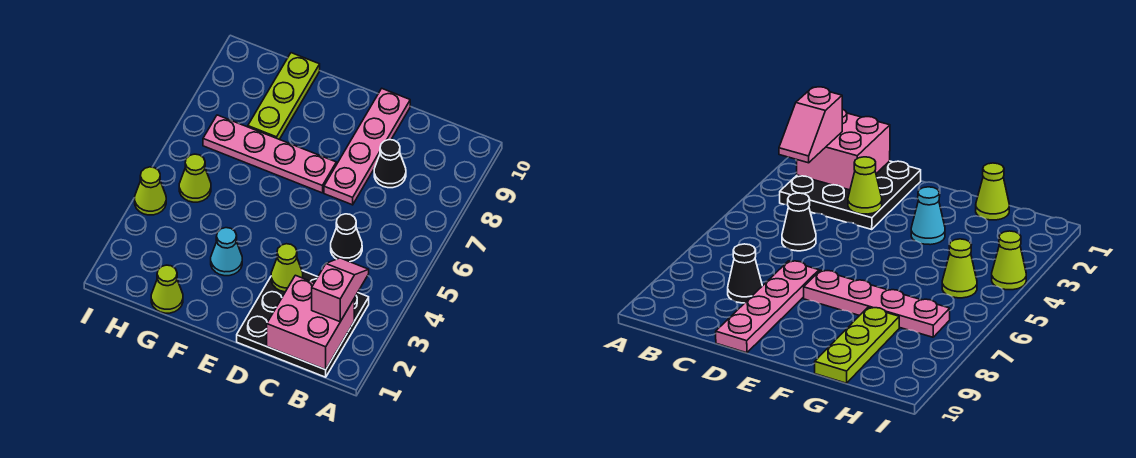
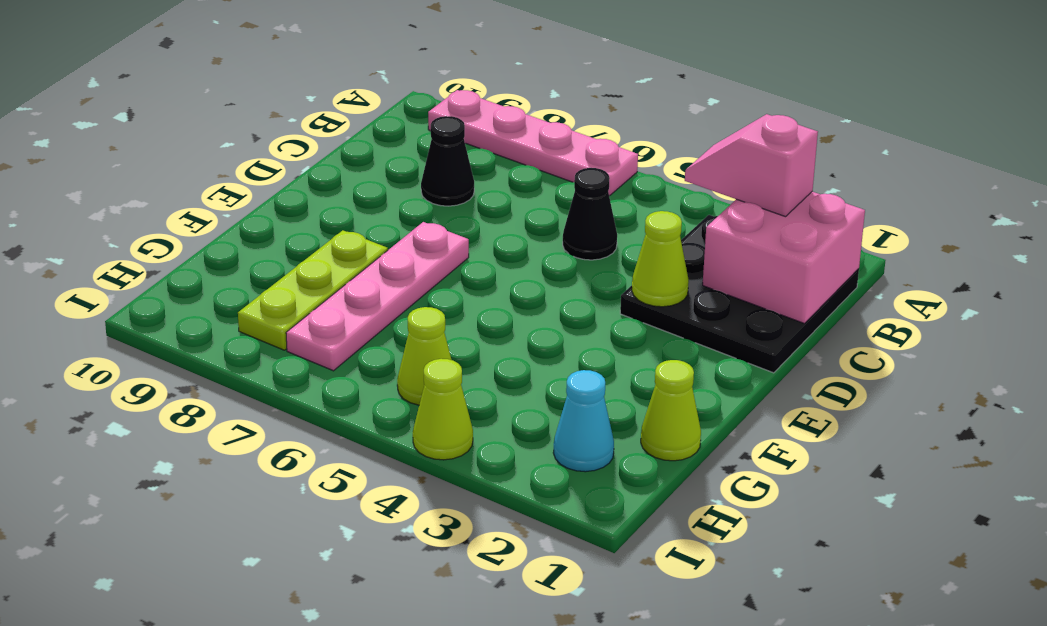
pink 1x4 plate [324,89,410,205] -> pink 1x4 plate moved to [428,90,638,196]
cyan 1x1 cone [211,228,242,276] -> cyan 1x1 cone moved to [553,370,614,472]
lime 1x3 plate [248,53,320,139] -> lime 1x3 plate turned to [238,230,388,350]

